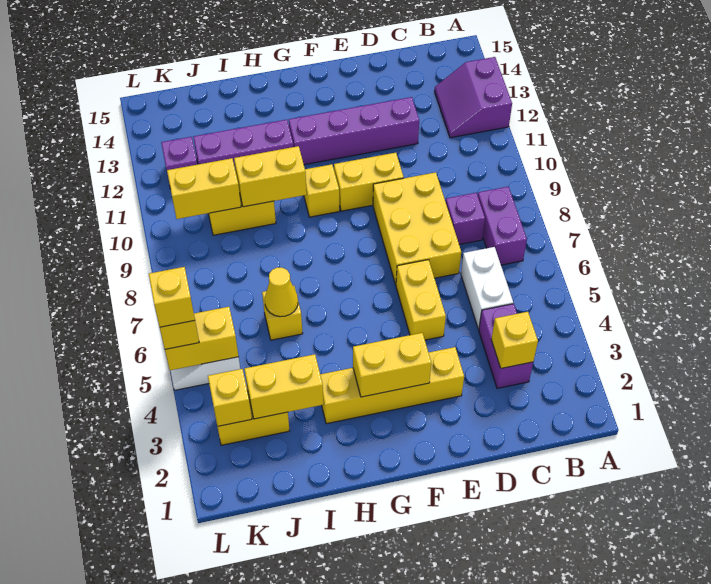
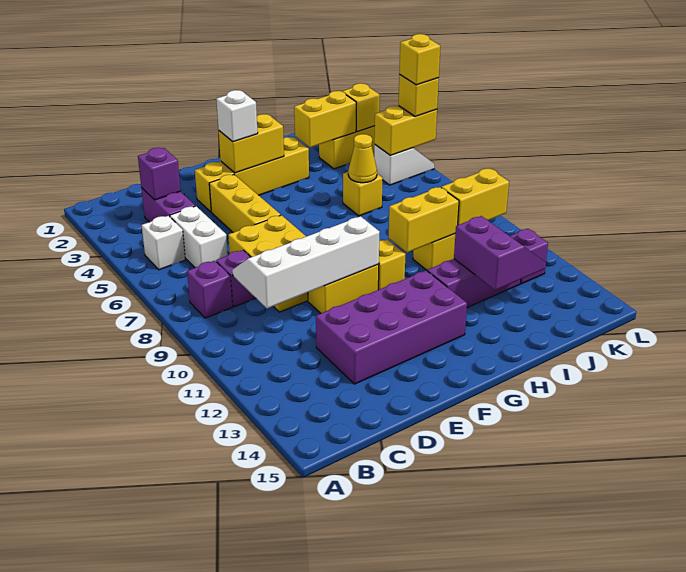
purple 2x2 slope [435,57,512,138] -> purple 2x2 slope moved to [454,216,546,290]
none -> white 1x1 brick [142,216,185,270]
purple 1x2 brick [478,187,527,265] -> purple 1x1 brick [187,261,233,318]
yellow 1x1 brick [491,312,538,368] -> purple 1x1 brick [138,148,181,200]
none -> white 2x4 slope [232,216,380,308]
purple 1x4 brick [289,97,419,165] -> purple 2x4 brick [316,270,467,384]
yellow 1x2 brick [396,260,446,340] -> yellow 1x3 brick [209,175,281,232]
none -> white 1x1 brick [216,90,258,142]

